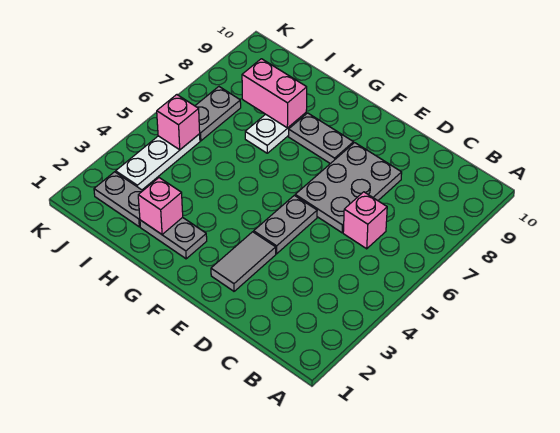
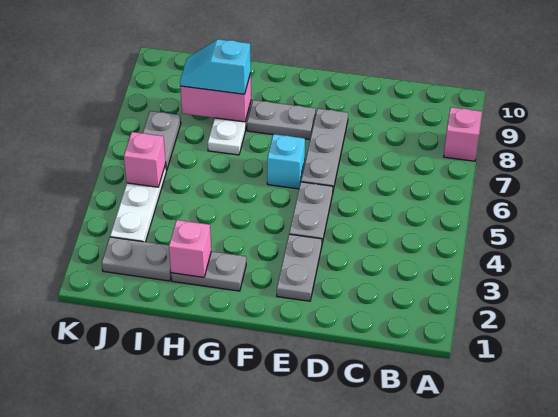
pink 1x1 brick [343,192,387,249] -> pink 1x1 brick moved to [444,107,482,161]
grey 2x3 plate [295,143,402,233] -> grey 1x3 plate [301,109,348,190]
grey 1x2 tile [211,232,276,291] -> grey 1x2 plate [277,234,322,301]
none -> cyan 1x1 brick [267,134,305,189]
none -> cyan 1x2 slope [180,39,251,94]

